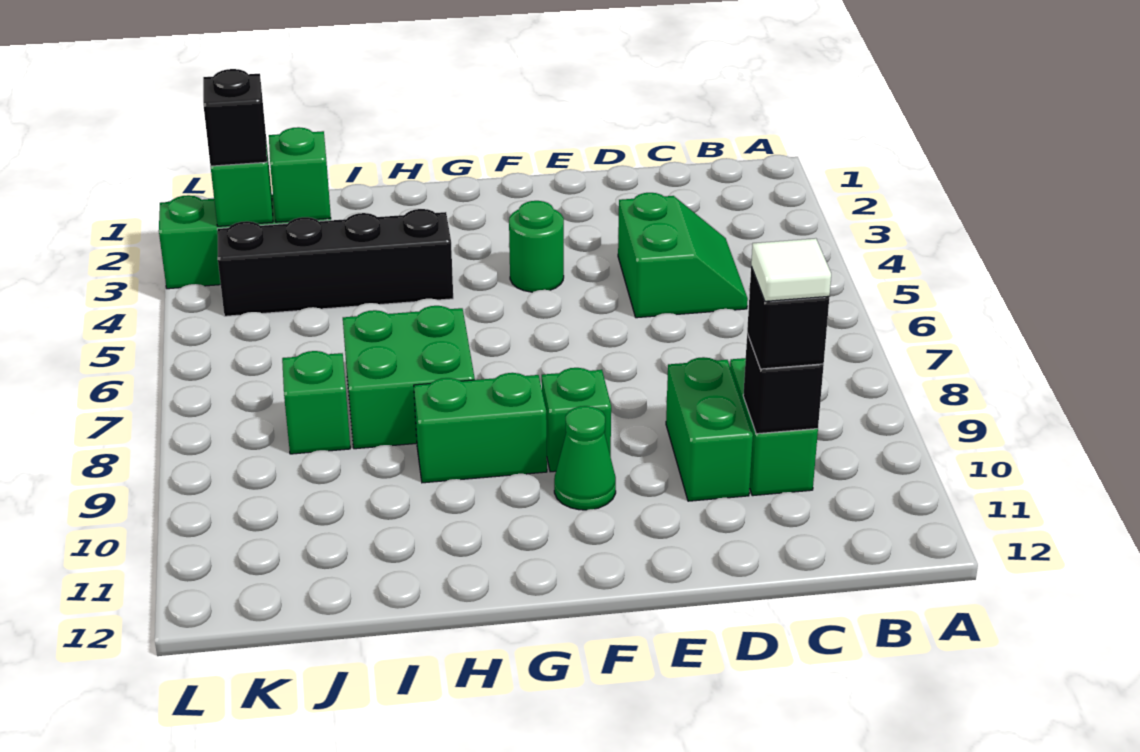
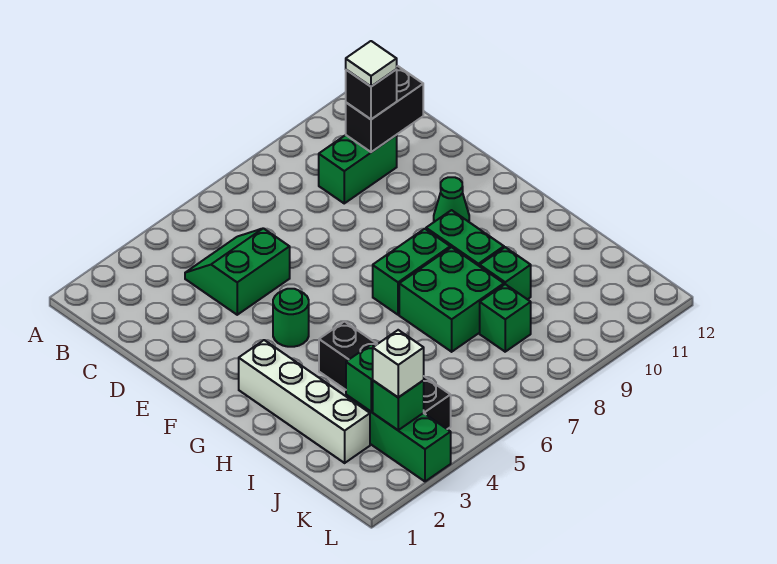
black 1x1 brick [743,333,824,434] -> black 1x2 brick [346,66,423,152]
green 1x2 brick [666,357,753,501] -> green 1x2 brick moved to [373,229,450,315]
green 1x1 brick [542,368,611,472] -> green 1x1 brick moved to [480,247,531,299]
none -> white 1x4 brick [239,340,370,463]
black 1x1 brick [203,69,267,166] -> white 1x1 brick [373,330,424,397]

